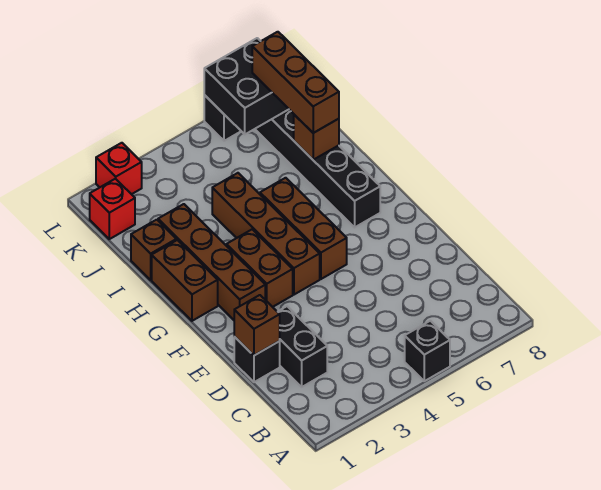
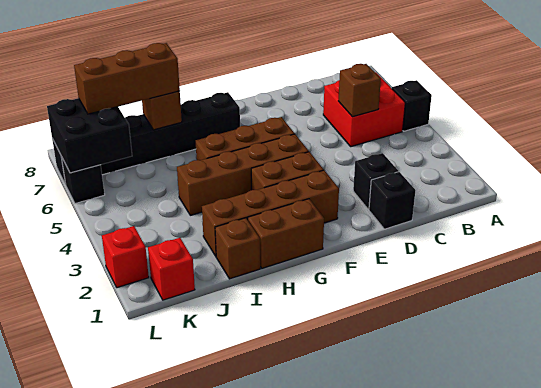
none -> red 2x2 brick [323,72,405,146]
black 1x2 brick [278,306,327,387] -> black 1x1 brick [353,153,398,209]
brown 1x1 brick [234,295,280,355] -> brown 1x1 brick moved to [339,64,381,117]

